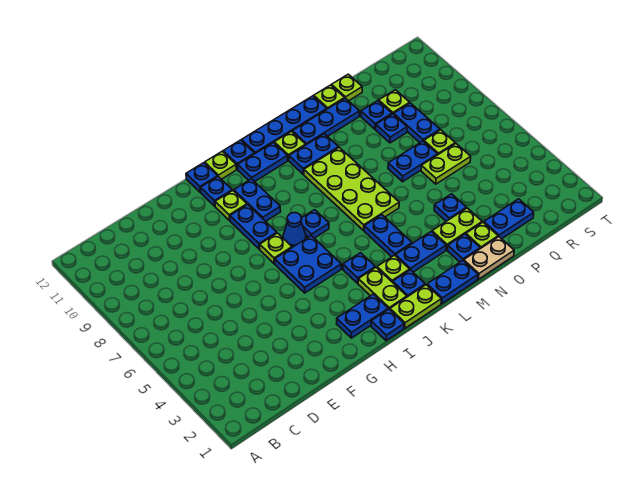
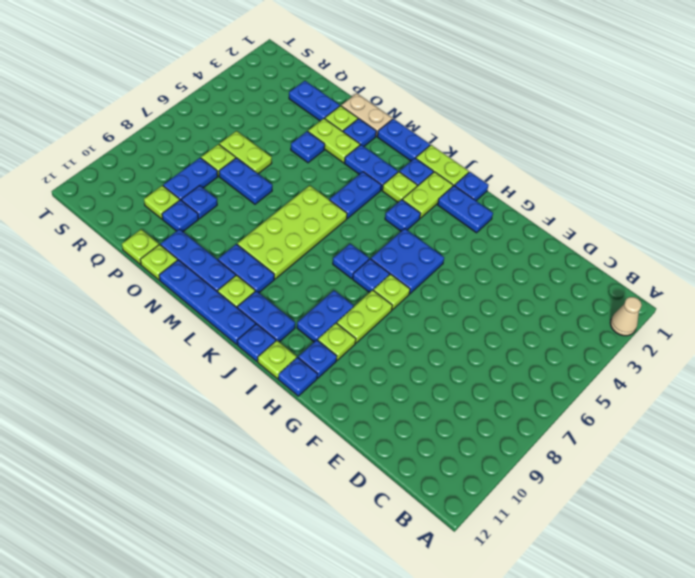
none -> tan 1x1 cone [610,297,642,336]
blue 1x2 plate [230,205,277,249] -> lime 1x2 plate [337,290,392,343]
blue 1x1 cone [283,213,306,247] -> blue 1x1 plate [353,259,389,293]

